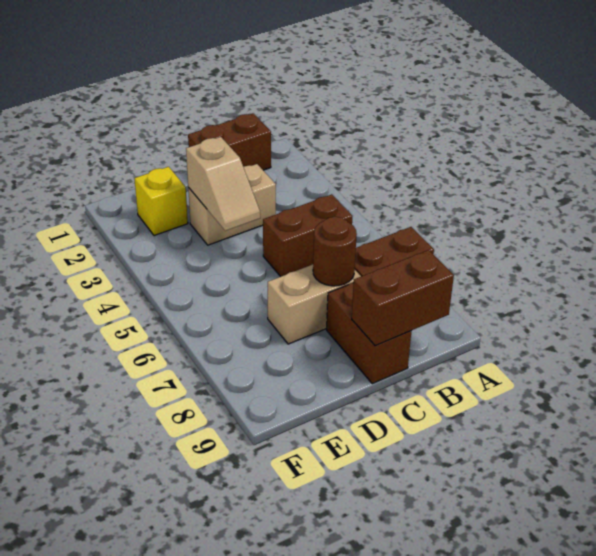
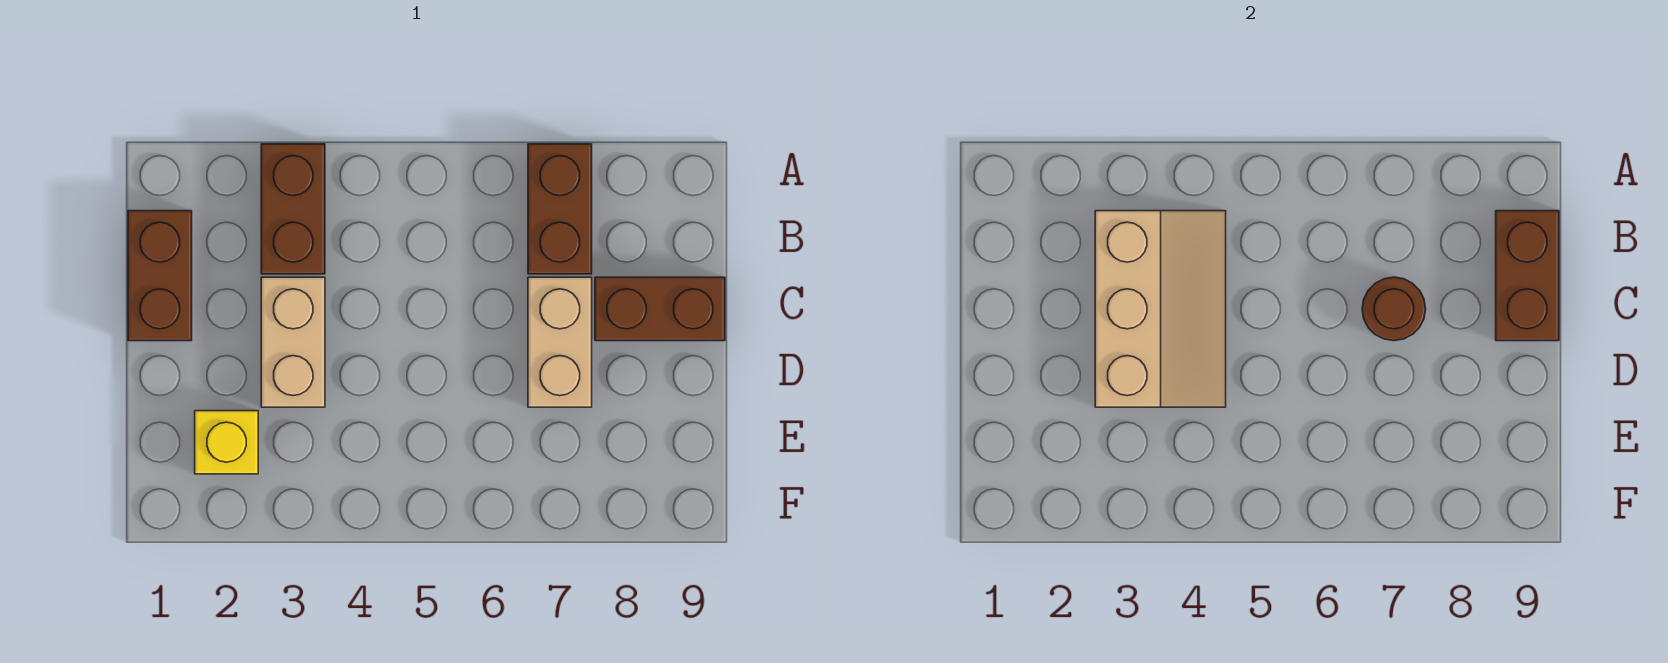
brown 1x2 brick [263,194,352,277] -> brown 1x2 brick moved to [261,144,325,274]
tan 1x2 slope [186,137,260,231] -> tan 2x3 slope [1095,211,1226,407]

